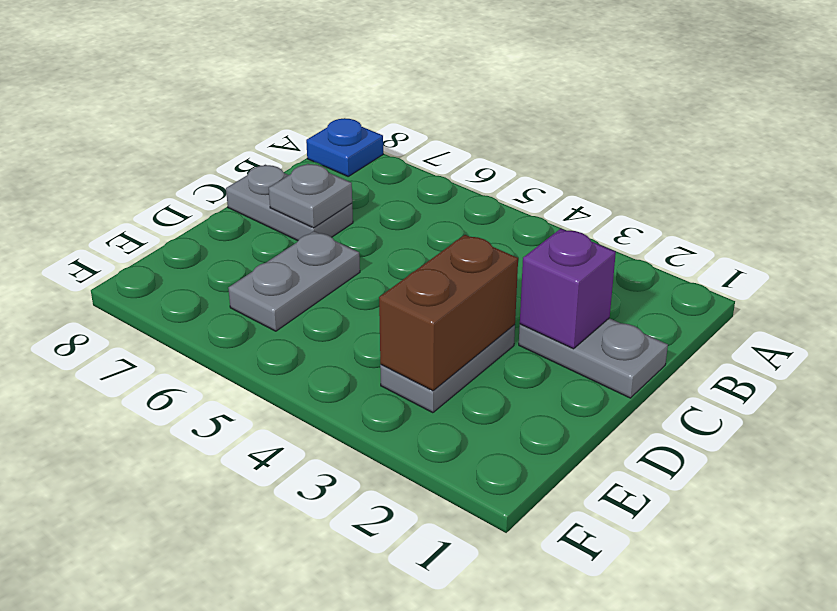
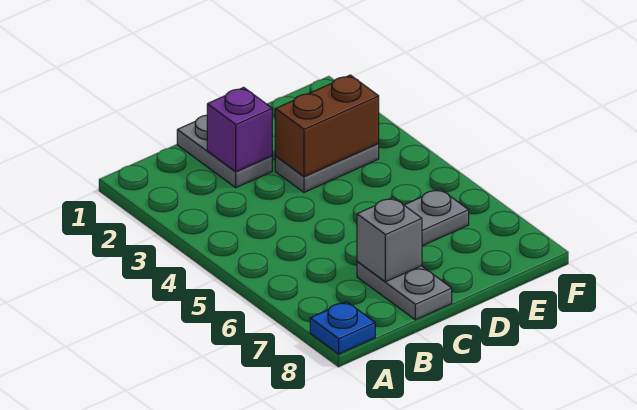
grey 1x1 plate [269,164,352,228] -> grey 1x1 brick [357,197,422,282]

